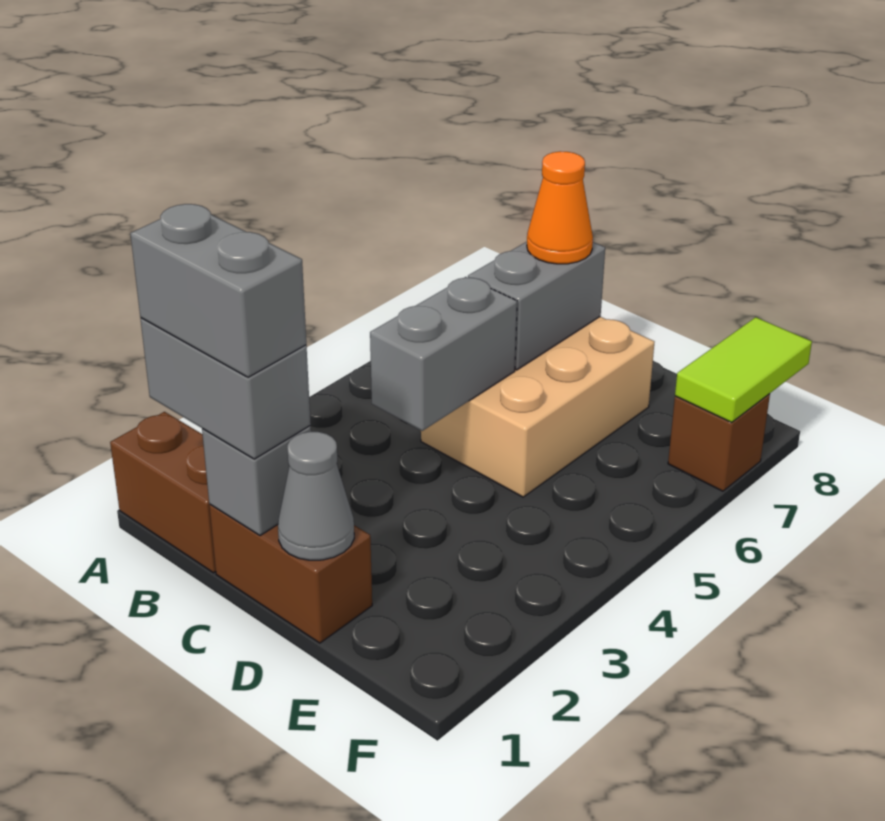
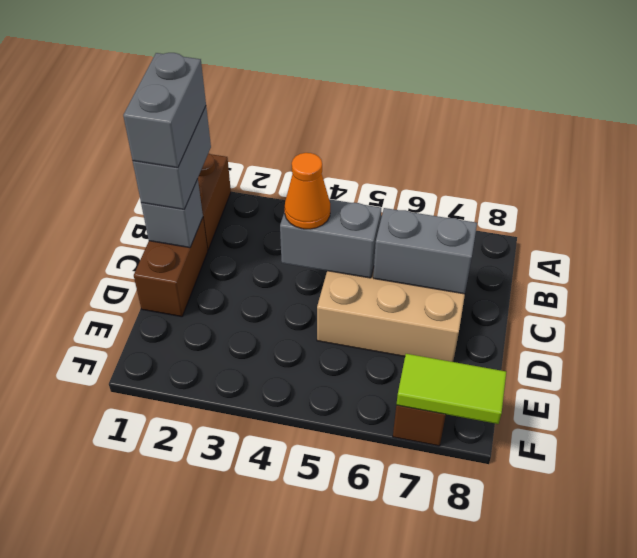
orange 1x1 cone [527,151,593,264] -> orange 1x1 cone moved to [285,153,330,229]
grey 1x1 cone [278,432,354,560] -> none

